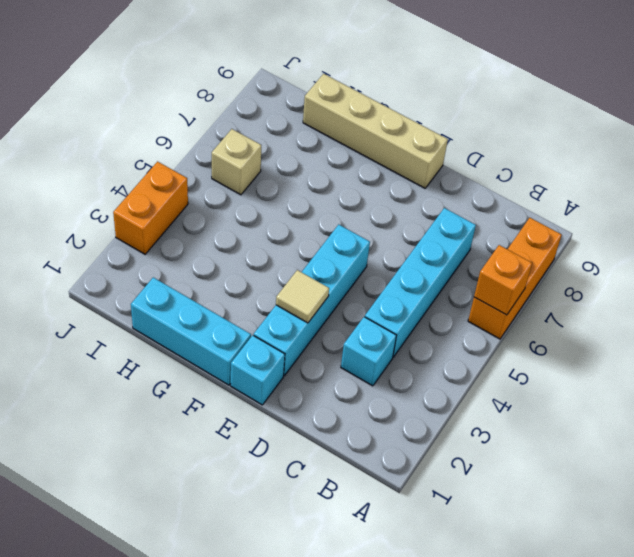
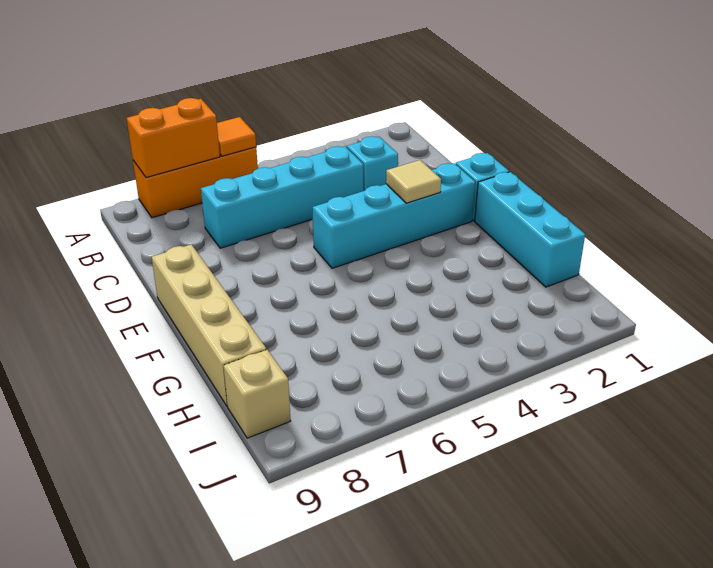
orange 1x1 brick [474,245,532,315] -> orange 1x1 tile [217,117,256,156]
tan 1x1 brick [212,129,261,195] -> tan 1x1 brick moved to [223,350,290,438]
orange 1x2 brick [113,162,188,254] -> orange 1x2 brick moved to [127,98,220,178]

